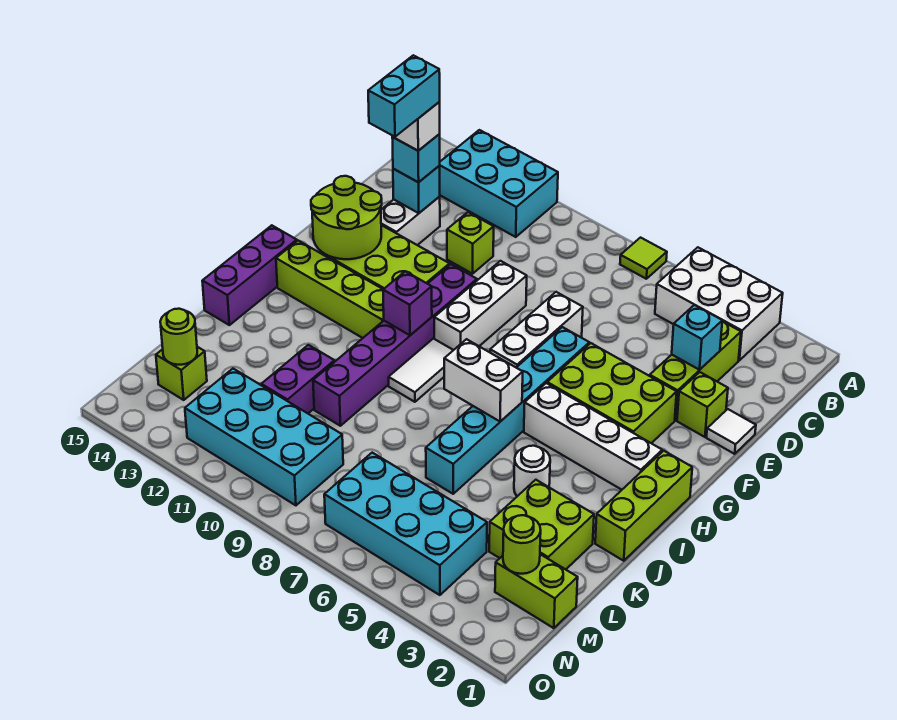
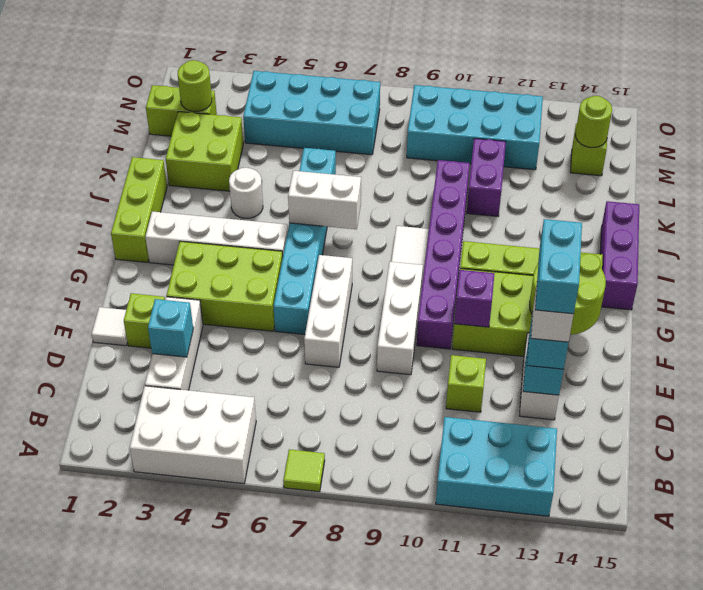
lime 1x3 brick [650,321,741,420] -> white 1x3 brick [145,297,203,390]
purple 1x1 brick [383,271,432,335] -> purple 1x1 brick moved to [454,270,494,327]

